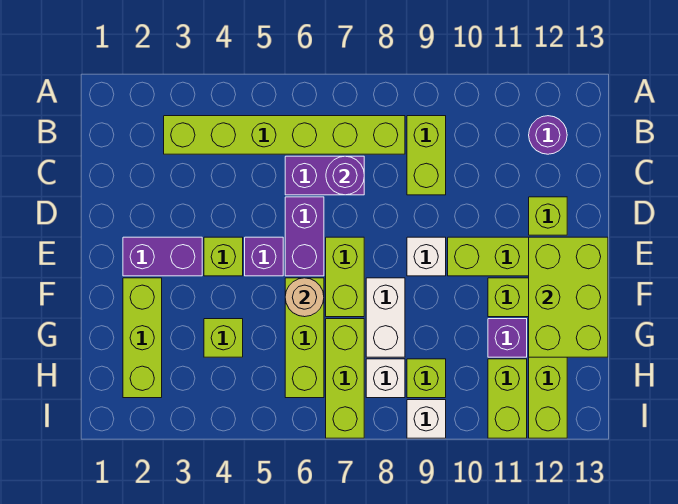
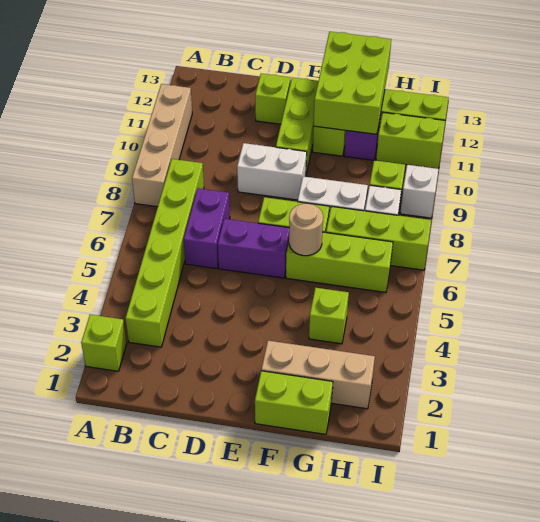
none -> tan 1x4 brick [132,84,192,207]
lime 1x2 brick [407,116,446,195] -> lime 1x2 brick moved to [255,371,333,434]
purple 1x1 round brick [529,116,567,154] -> none
purple 1x1 round brick [326,156,364,195] -> none
purple 1x2 brick [123,237,202,276] -> none
lime 1x1 brick [204,237,243,276] -> lime 1x1 brick moved to [81,315,127,371]
purple 1x1 brick [245,237,283,276] -> none
white 1x1 brick [407,237,446,276] -> white 1x2 brick [237,143,307,200]
lime 2x3 brick [529,237,608,357] -> lime 2x3 brick turned to [314,32,391,134]
lime 1x3 brick [123,278,162,398] -> tan 1x3 brick [261,341,375,409]

